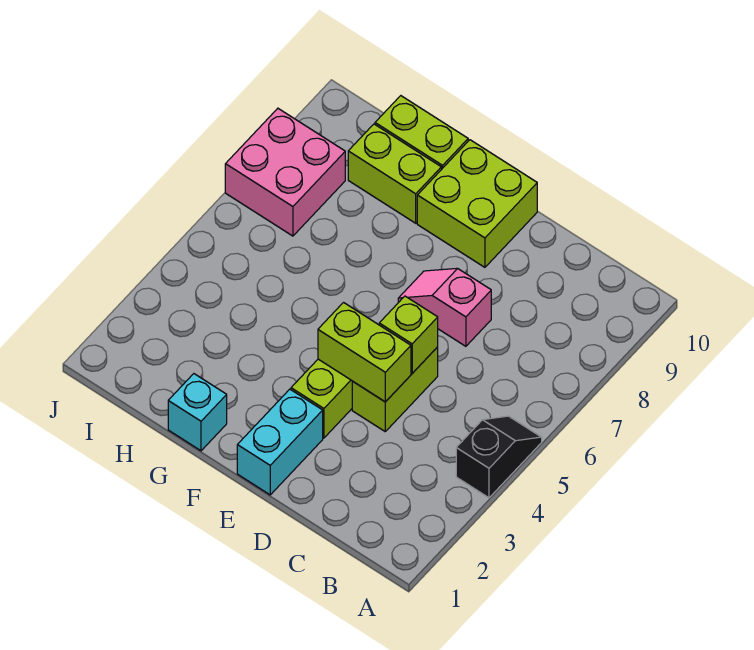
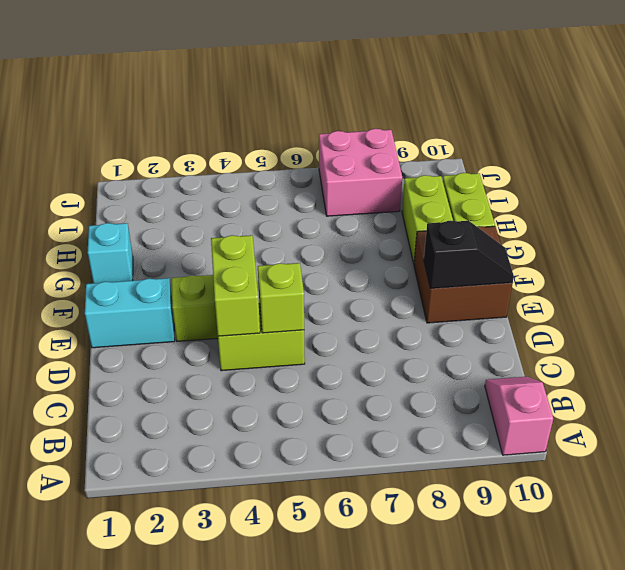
black 1x2 slope [456,416,542,498] -> black 1x2 slope moved to [424,221,514,288]
pink 1x2 slope [398,268,491,346] -> pink 1x2 slope moved to [485,377,553,455]
lime 2x2 brick [417,140,537,267] -> brown 2x2 brick [414,226,513,323]

